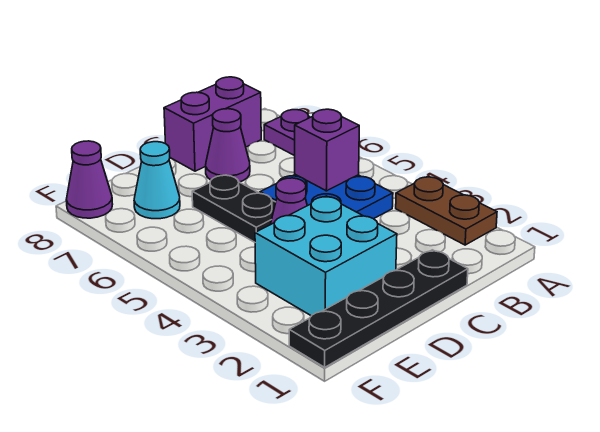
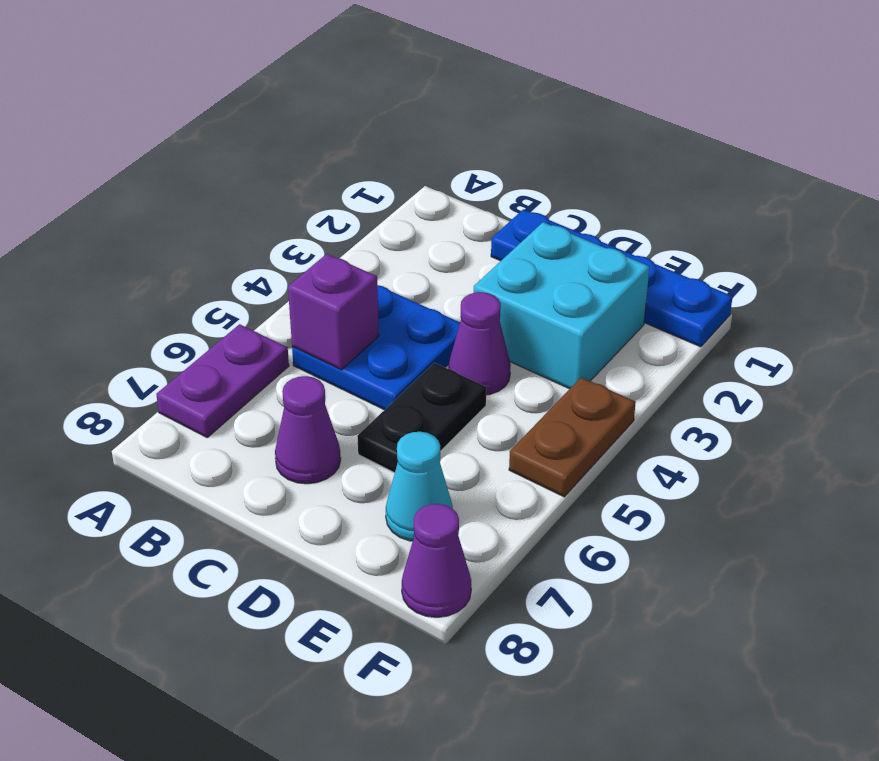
brown 1x2 plate [396,177,497,245] -> brown 1x2 plate moved to [509,377,636,497]
purple 1x2 brick [164,77,261,171] -> none
black 1x4 plate [289,250,468,367] -> blue 1x4 plate [491,209,733,347]

